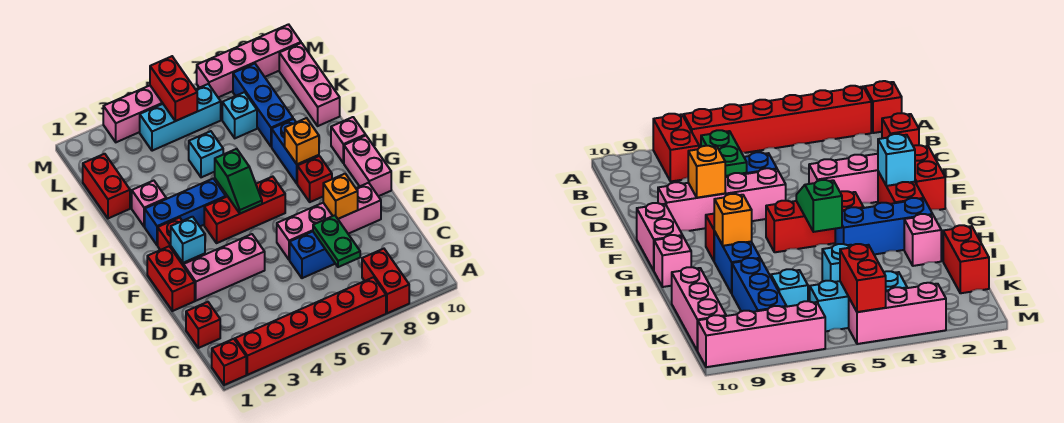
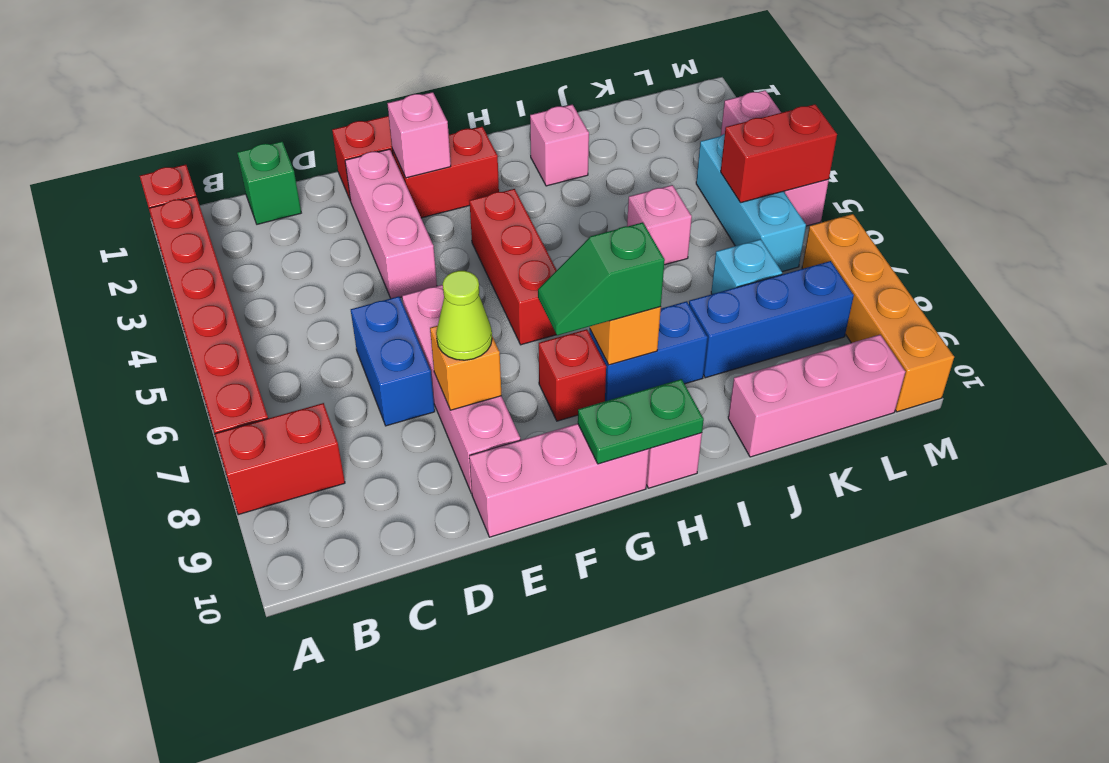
red 1x1 brick [186,302,220,348] -> green 1x1 brick [237,141,301,224]
green 1x2 plate [313,215,360,267] -> green 1x2 plate moved to [578,379,704,464]
none -> lime 1x1 cone [436,271,492,360]
cyan 1x1 brick [171,217,205,263] -> pink 1x1 brick [387,92,451,178]
pink 1x2 brick [344,136,391,196] -> pink 1x3 brick [469,424,649,537]
green 1x2 slope [215,149,262,214] -> green 1x2 slope moved to [538,222,665,335]
blue 1x3 brick [145,178,226,245] -> none
red 1x2 brick [83,154,130,218] -> none
cyan 1x1 brick [189,131,223,177] -> pink 1x1 brick [627,185,692,265]
pink 1x4 brick [197,24,301,97] -> orange 1x4 brick [802,214,954,412]

